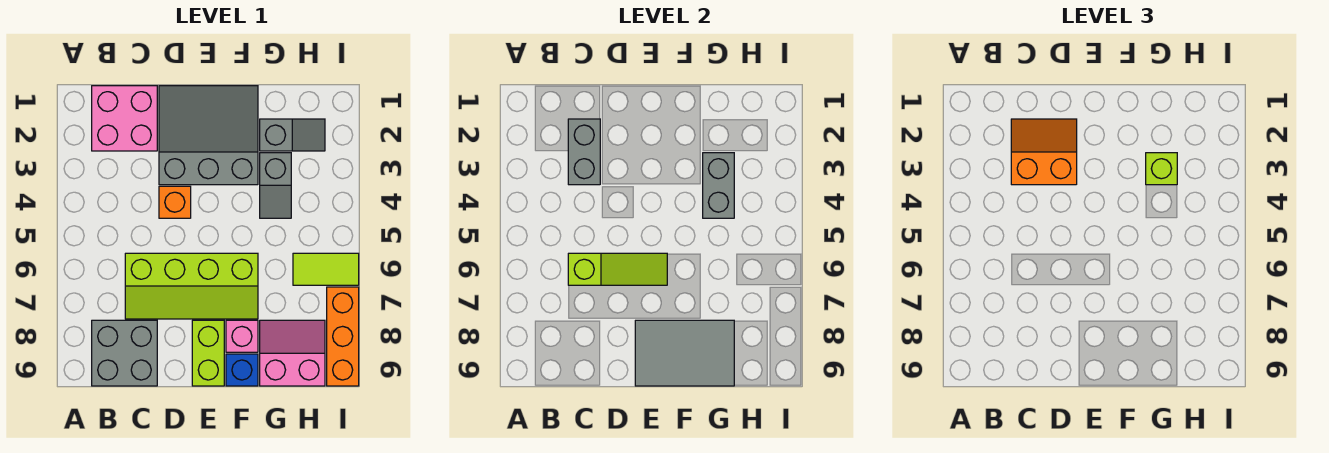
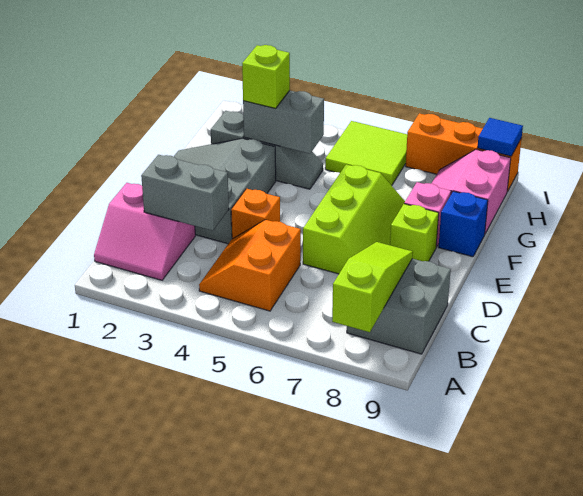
pink 2x2 brick [92,86,157,151] -> pink 2x2 slope [94,183,195,280]
orange 2x2 slope [1011,119,1077,185] -> orange 2x2 slope moved to [199,220,301,311]
lime 2x4 slope [125,253,258,319] -> lime 2x3 slope [303,164,405,274]
lime 1x3 slope [568,253,667,285] -> lime 1x3 slope moved to [332,242,413,332]
lime 1x2 brick [192,320,224,386] -> lime 1x1 brick [390,204,439,261]
grey 2x3 tile [635,320,734,386] -> none
lime 1x2 tile [293,253,359,285] -> lime 2x2 tile [325,121,407,186]
none -> blue 1x1 tile [477,118,523,156]

